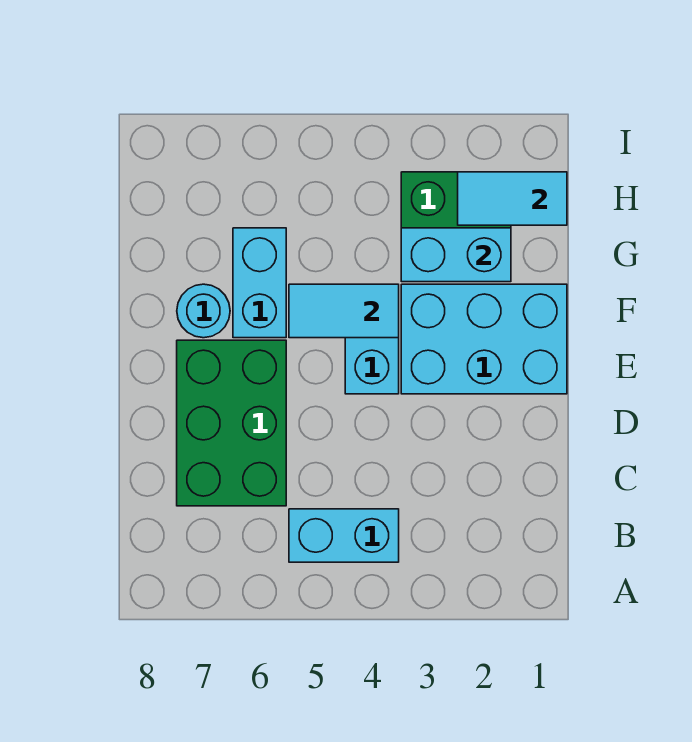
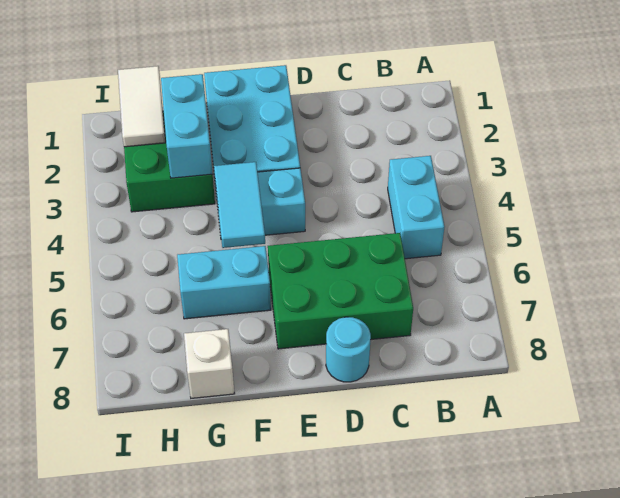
cyan 1x1 round brick [177,284,230,338] -> cyan 1x1 round brick moved to [326,317,371,382]
none -> white 1x1 brick [184,329,235,398]
cyan 1x2 tile [458,172,567,225] -> white 1x2 tile [118,66,165,147]

